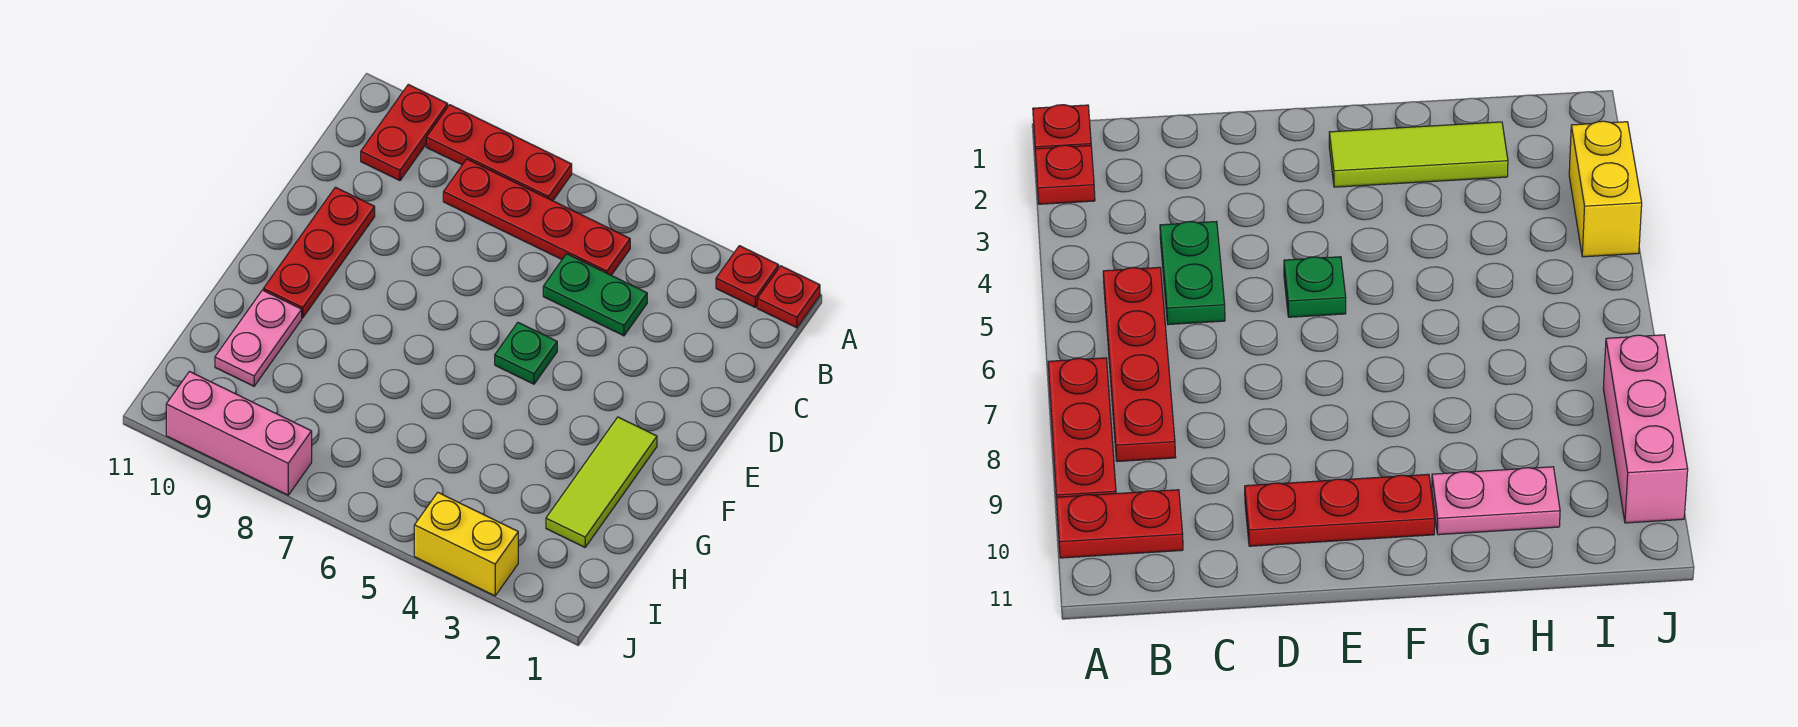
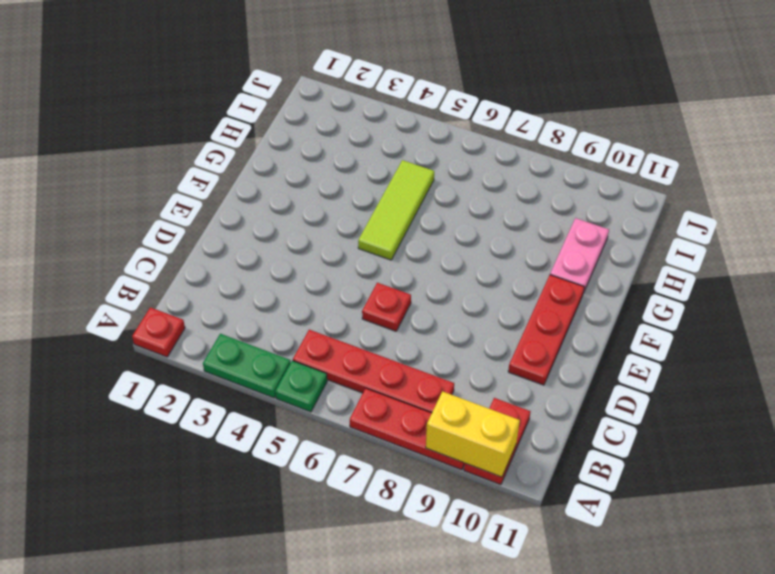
red 1x1 plate [716,246,779,307] -> red 1x1 plate moved to [362,283,411,331]
green 1x2 plate [543,254,647,336] -> green 1x2 plate moved to [203,334,291,398]
green 1x1 plate [495,323,557,384] -> green 1x1 plate moved to [275,361,327,412]
lime 1x3 tile [546,417,657,547] -> lime 1x3 tile moved to [358,160,434,260]
yellow 1x2 brick [414,493,518,596] -> yellow 1x2 brick moved to [426,391,520,477]
pink 1x3 brick [166,372,312,495] -> none

